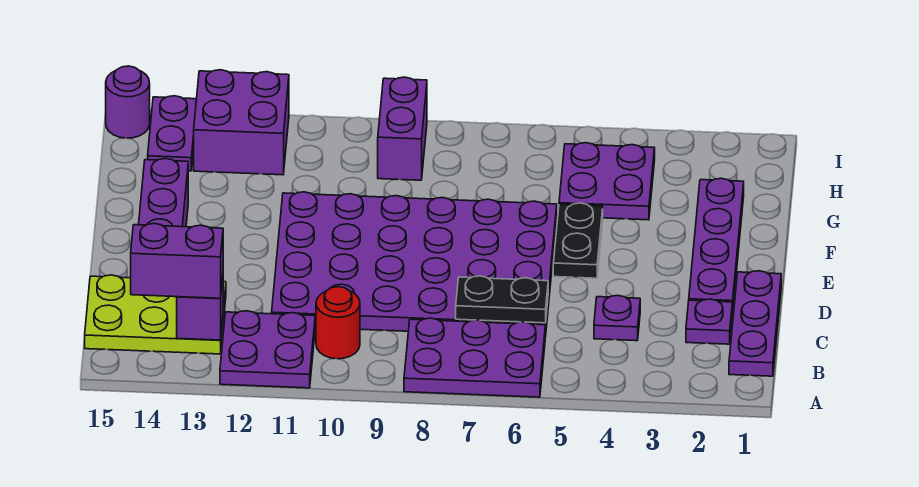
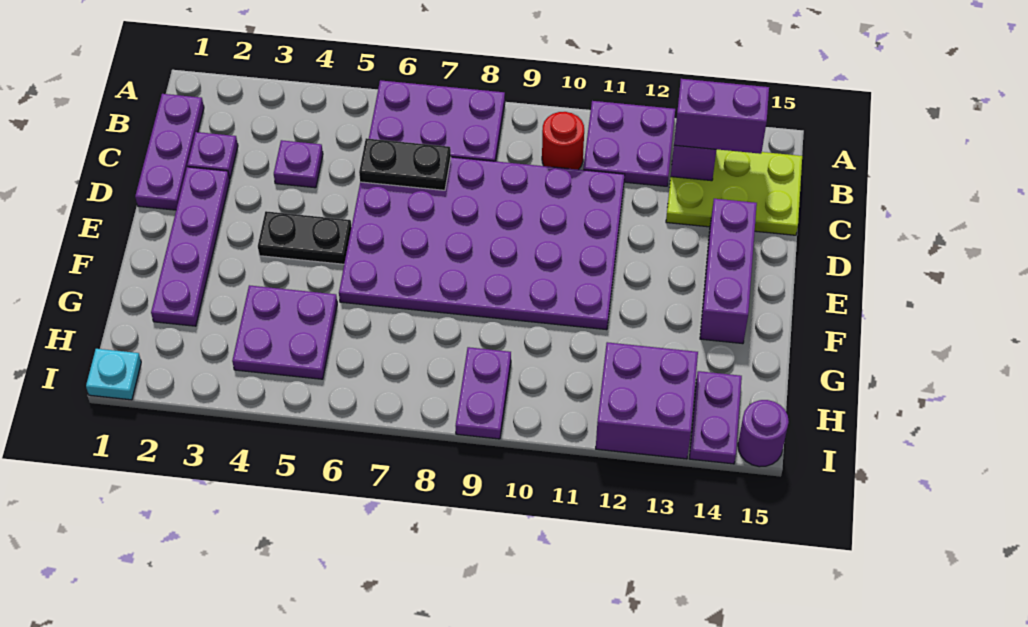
black 1x2 plate [553,203,603,278] -> black 1x2 plate turned to [258,211,352,264]
purple 1x2 brick [378,77,427,180] -> purple 1x2 plate [456,347,511,439]
none -> cyan 1x1 plate [86,349,141,400]

